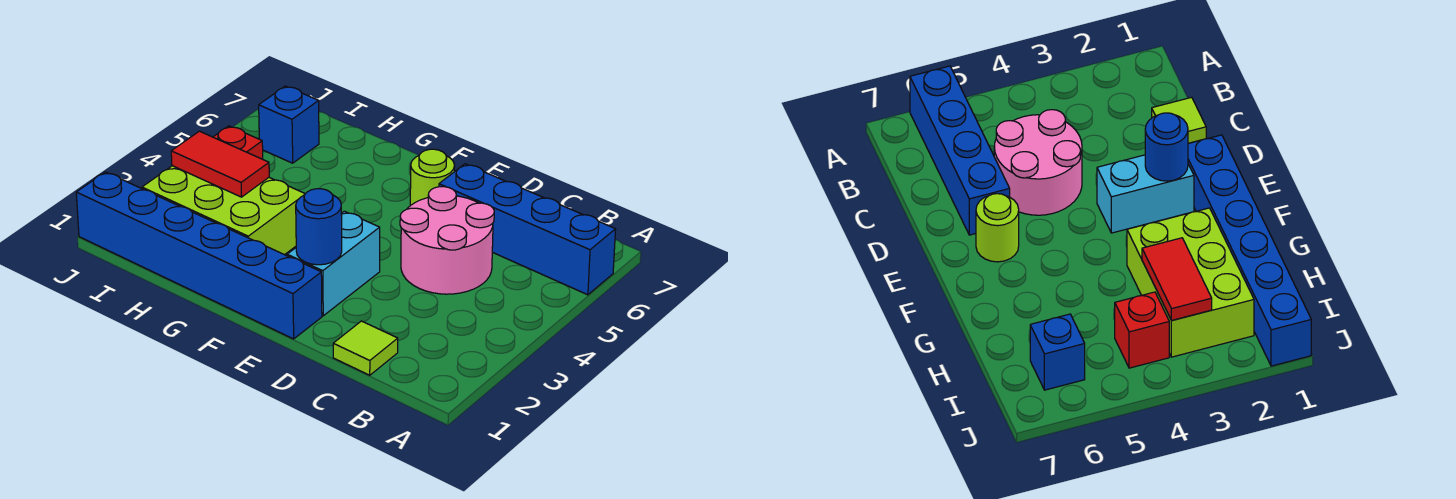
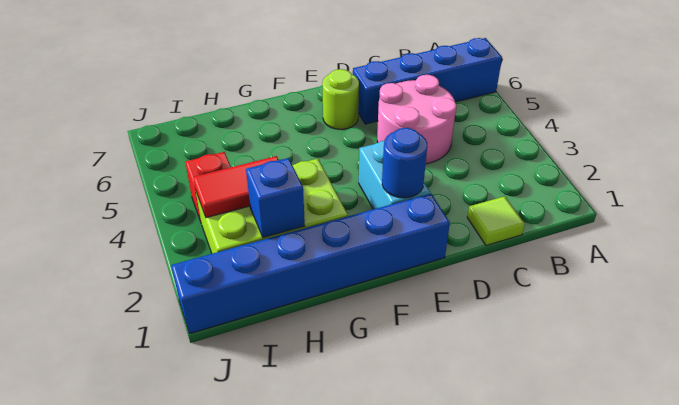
blue 1x1 brick [259,86,319,163] -> blue 1x1 brick moved to [246,158,305,237]

